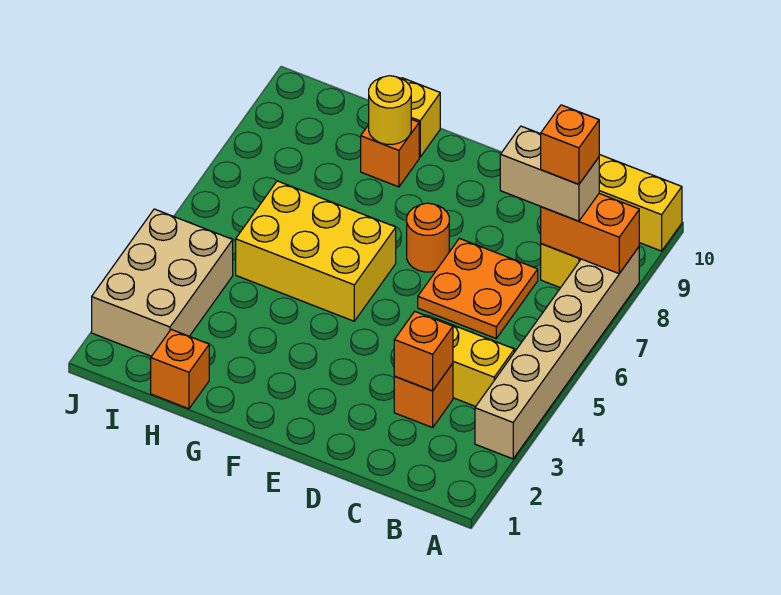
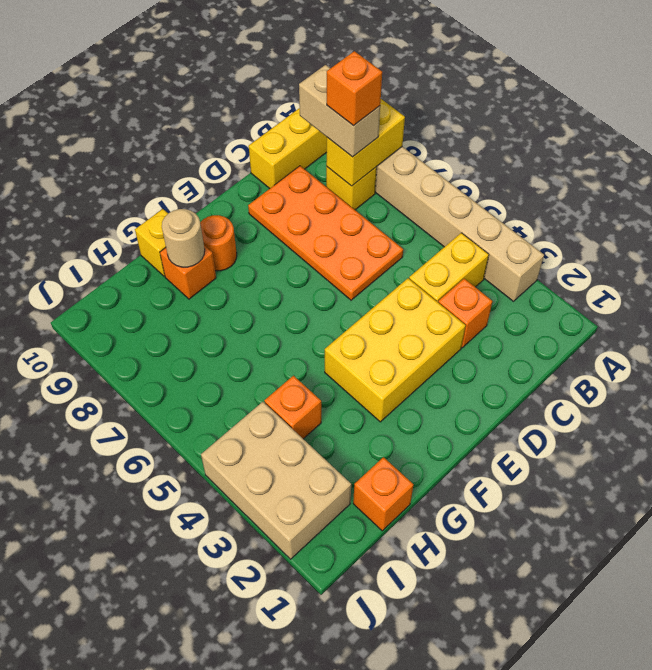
orange 1x2 brick [541,194,639,273] -> yellow 1x2 brick [326,99,405,186]
tan 1x2 brick [500,126,599,221] -> tan 1x2 brick turned to [299,65,380,157]
orange 1x1 brick [394,312,453,391] -> orange 1x1 brick moved to [264,376,321,439]
orange 2x2 plate [418,238,538,338] -> orange 2x4 plate [248,166,403,300]
orange 1x1 round brick [407,203,449,272] -> orange 1x1 round brick moved to [200,215,237,271]
yellow 2x3 brick [236,181,396,321] -> yellow 2x3 brick moved to [325,278,466,422]
yellow 1x1 round brick [369,76,411,144] -> tan 1x1 round brick [162,209,205,267]

